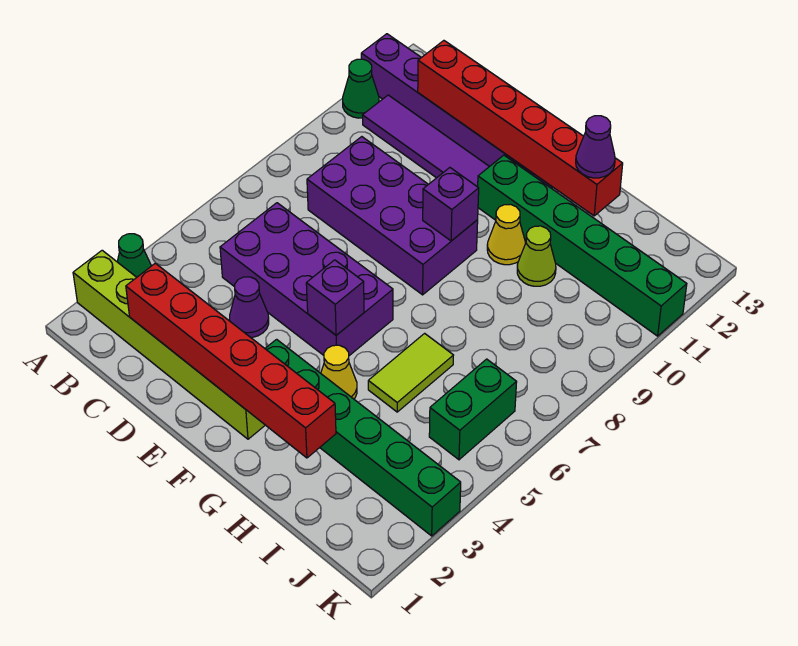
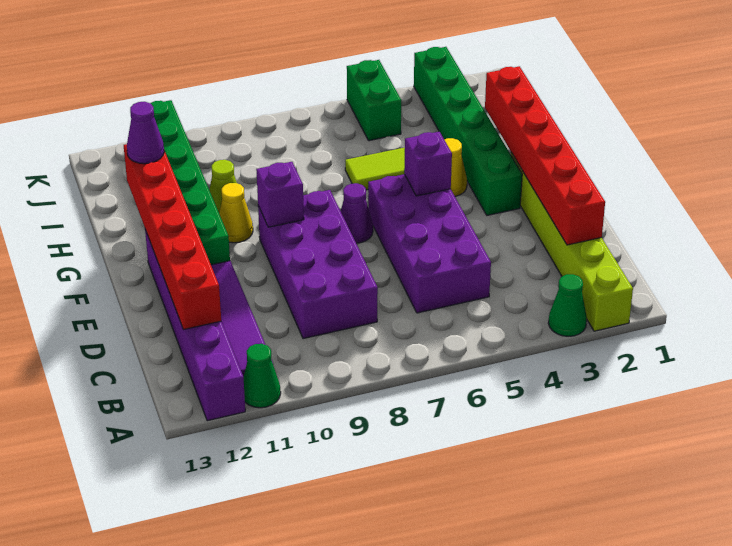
purple 1x1 cone [230,277,269,338] -> purple 1x1 cone moved to [341,183,373,243]
green 1x2 brick [429,359,517,460] -> green 1x2 brick turned to [347,60,401,141]

